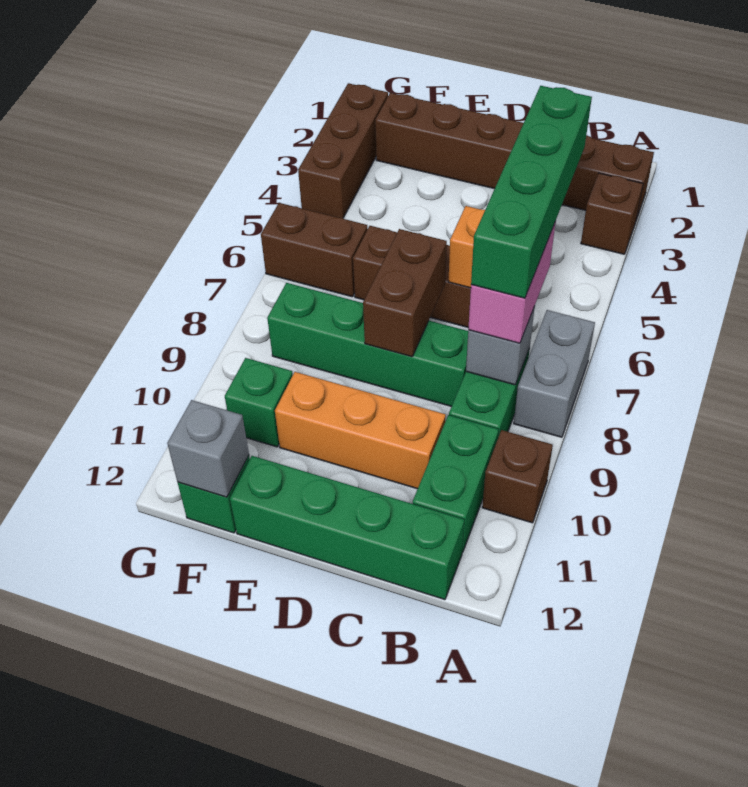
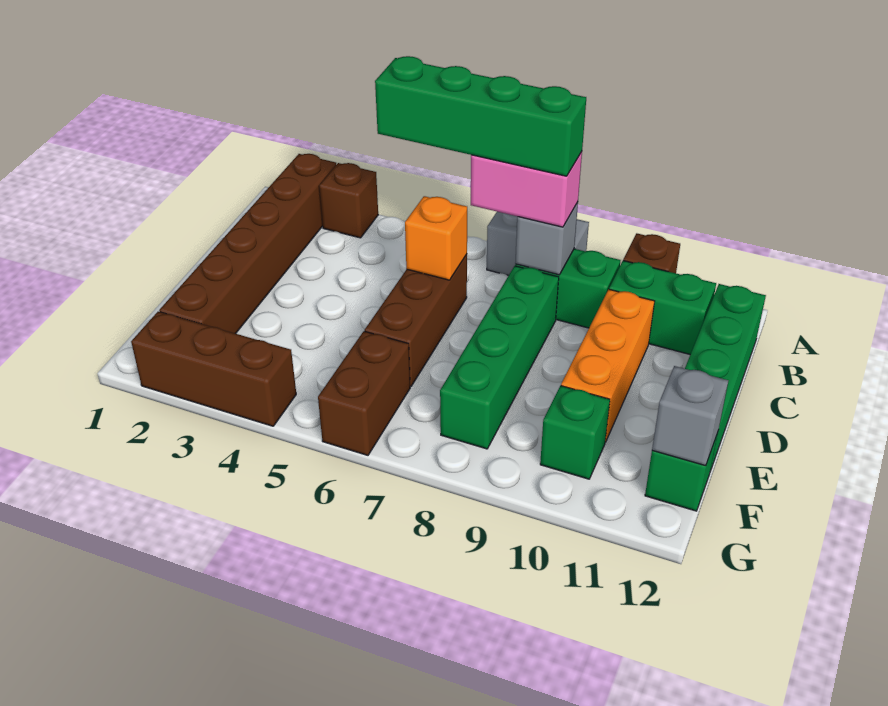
brown 1x2 brick [363,229,447,357] -> none

